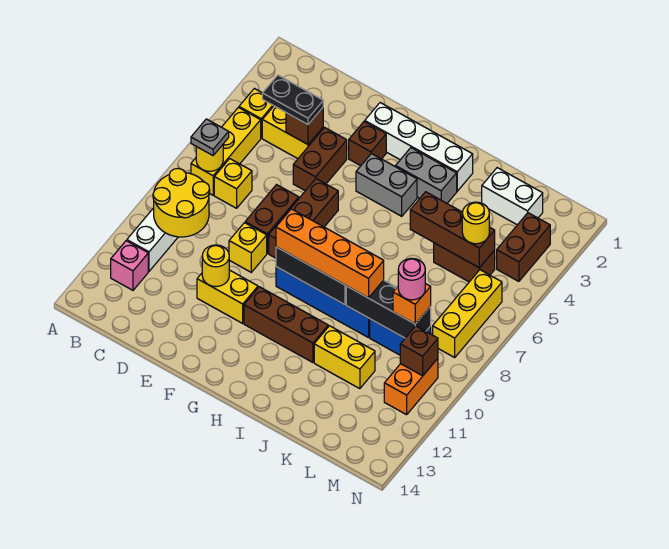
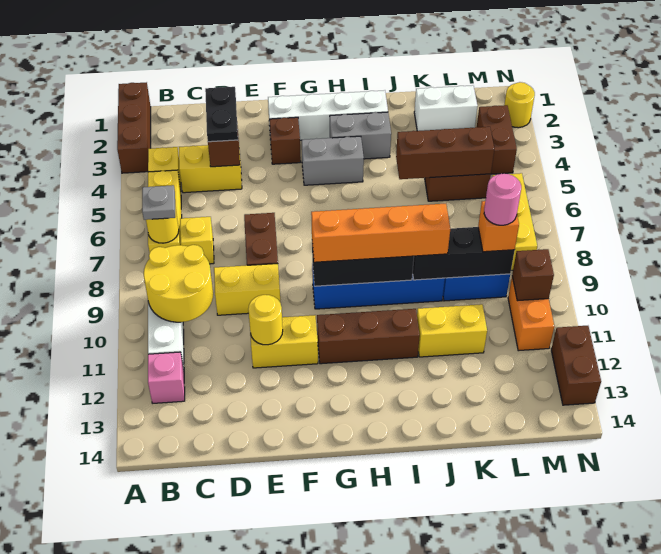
black 1x2 plate [262,75,323,125] -> black 1x2 plate turned to [205,87,238,142]
brown 1x2 brick [293,128,347,191] -> brown 1x2 brick moved to [551,326,601,405]
yellow 1x1 brick [229,223,267,272] -> yellow 1x2 brick [214,264,280,315]
brown 1x3 brick [269,179,338,258] -> brown 1x3 brick moved to [117,82,151,173]
yellow 1x1 round brick [462,202,489,244] -> yellow 1x1 round brick moved to [504,82,535,128]

